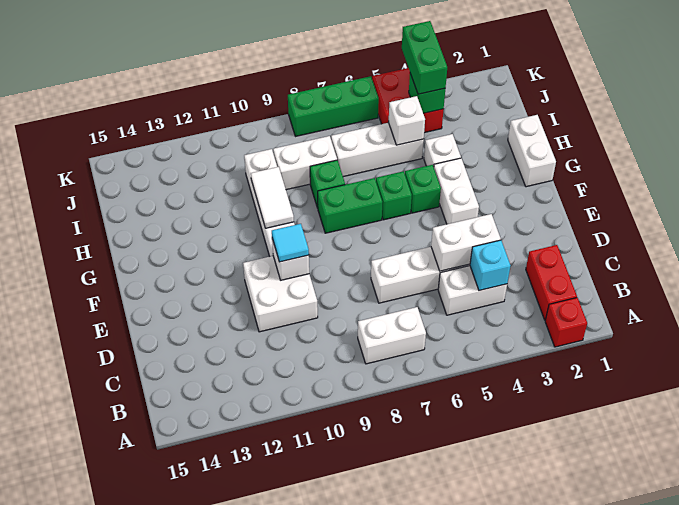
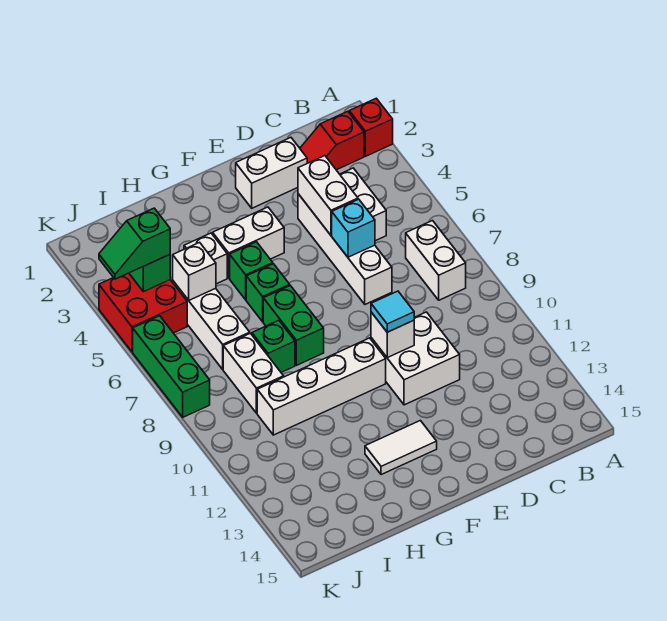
red 1x2 brick [526,245,577,320] -> red 1x2 slope [300,111,364,170]
cyan 1x1 brick [470,240,511,291] -> cyan 1x1 brick moved to [332,199,375,257]
white 1x2 brick [508,115,556,187] -> white 1x2 brick moved to [236,138,307,208]
white 1x2 tile [251,167,294,228] -> white 1x2 tile moved to [365,421,437,475]
green 1x2 brick [402,21,447,94] -> green 1x2 slope [99,208,170,279]

